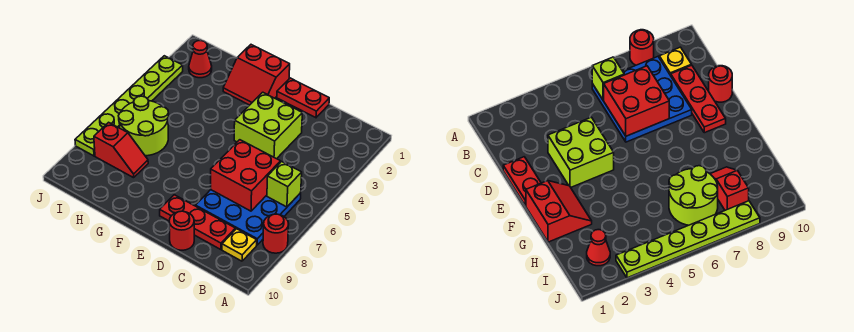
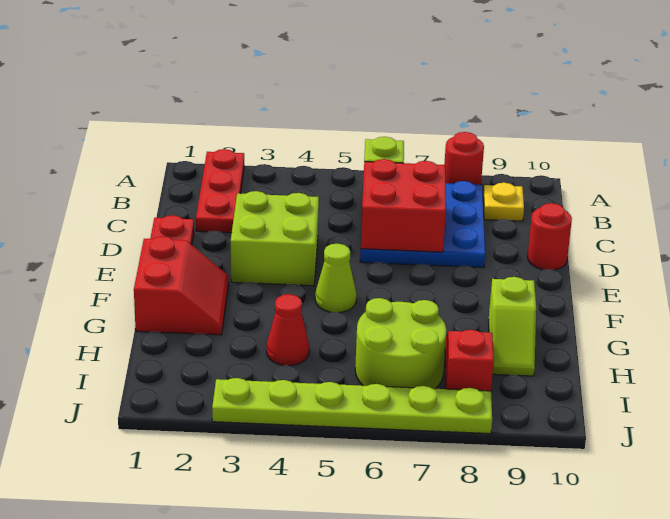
red 1x3 plate [160,195,235,250] -> red 1x3 plate moved to [196,149,244,233]
none -> lime 1x1 cone [315,244,357,312]
none -> lime 1x2 slope [488,277,536,376]
red 1x1 cone [189,41,212,78] -> red 1x1 cone moved to [267,294,309,365]

